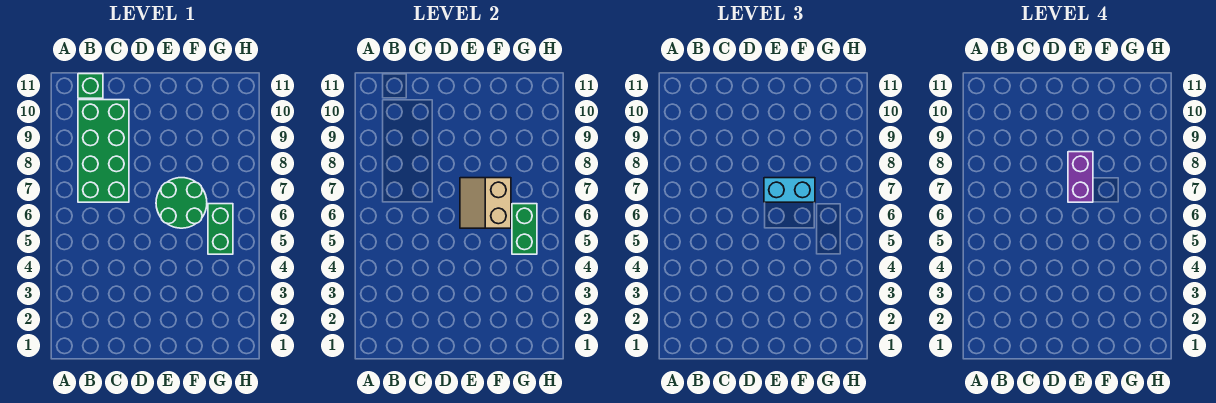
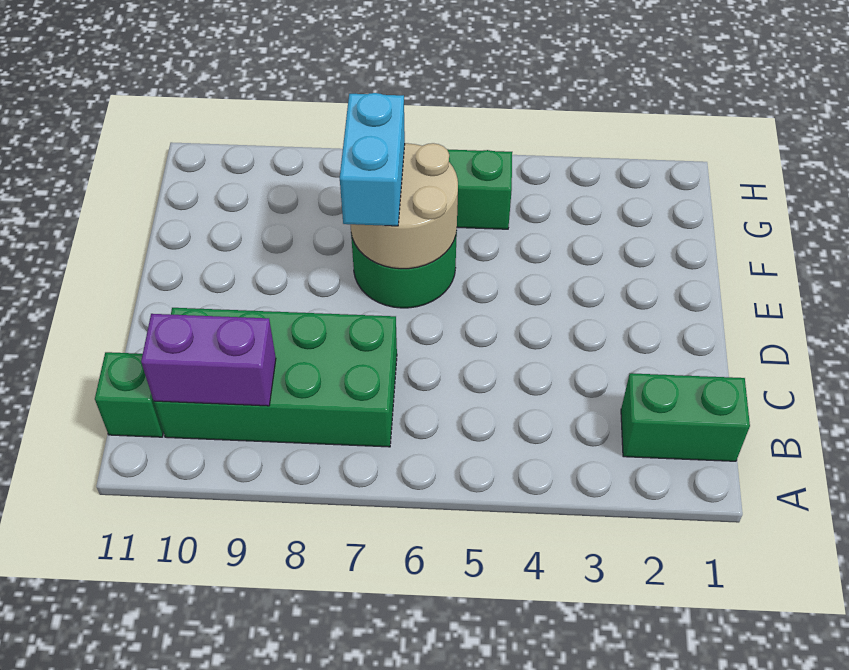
tan 2x2 slope [460,178,511,228] -> tan 2x2 round brick [350,143,458,269]
purple 1x2 brick [1068,152,1093,202] -> purple 1x2 brick moved to [141,314,276,406]
green 1x2 brick [512,204,537,254] -> green 1x2 brick moved to [621,373,750,461]

